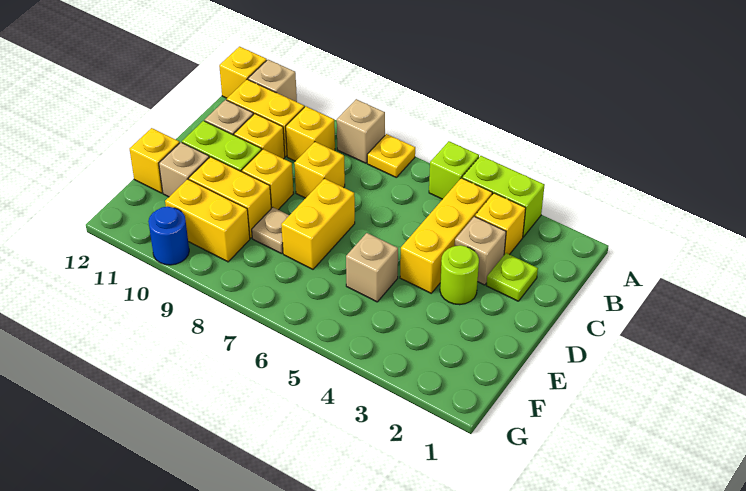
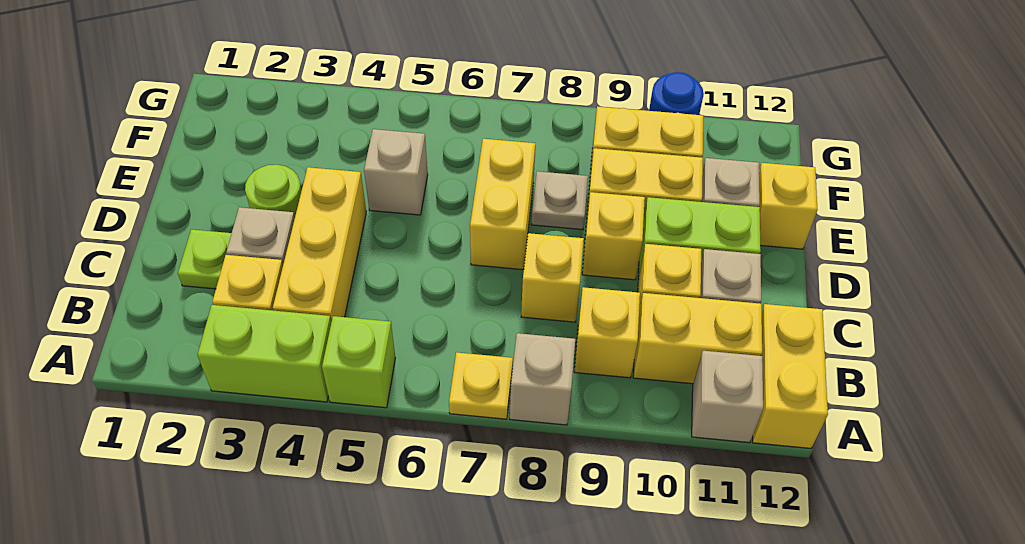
yellow 1x1 brick [219,47,267,98] -> yellow 1x2 brick [753,304,828,448]

